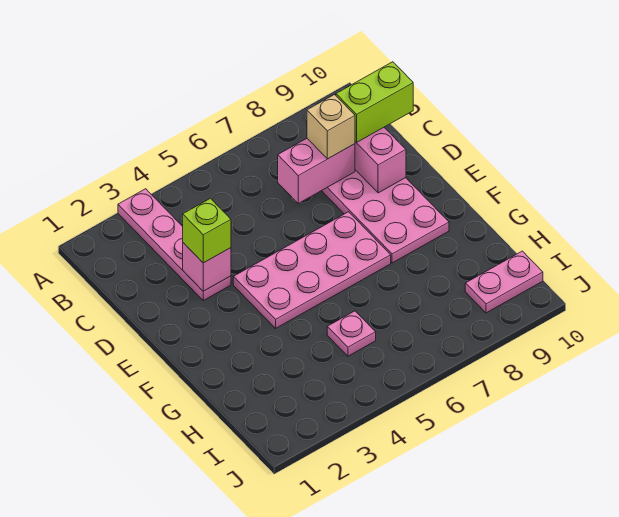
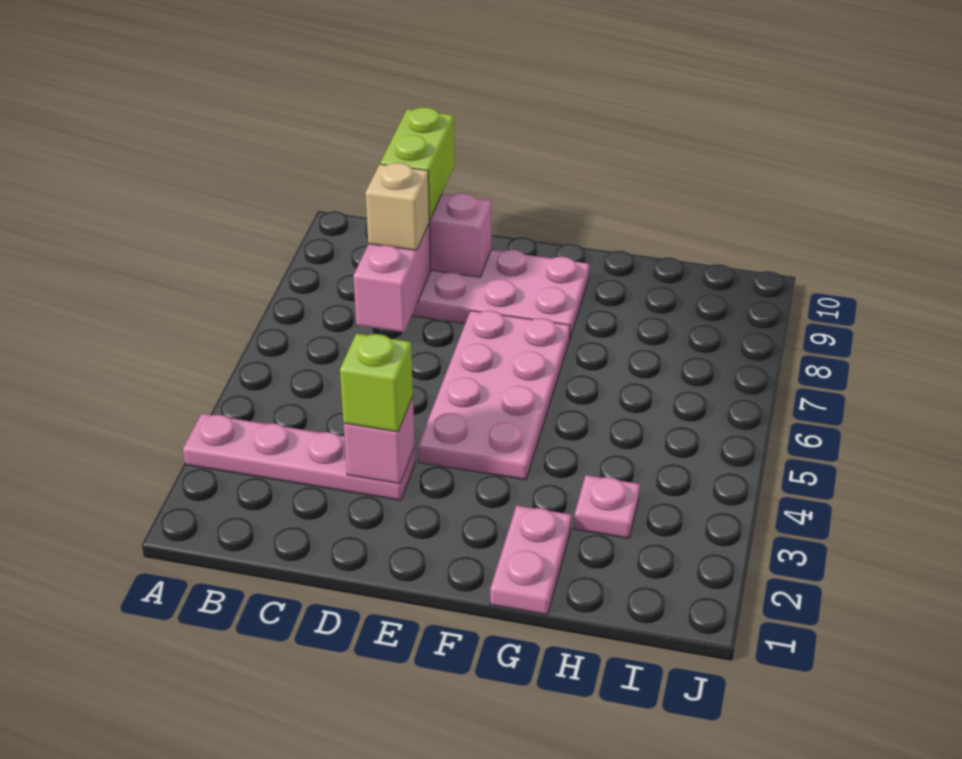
pink 1x1 plate [327,311,376,356] -> pink 1x1 plate moved to [574,475,640,538]
pink 1x2 plate [465,251,543,313] -> pink 1x2 plate moved to [490,506,571,615]

